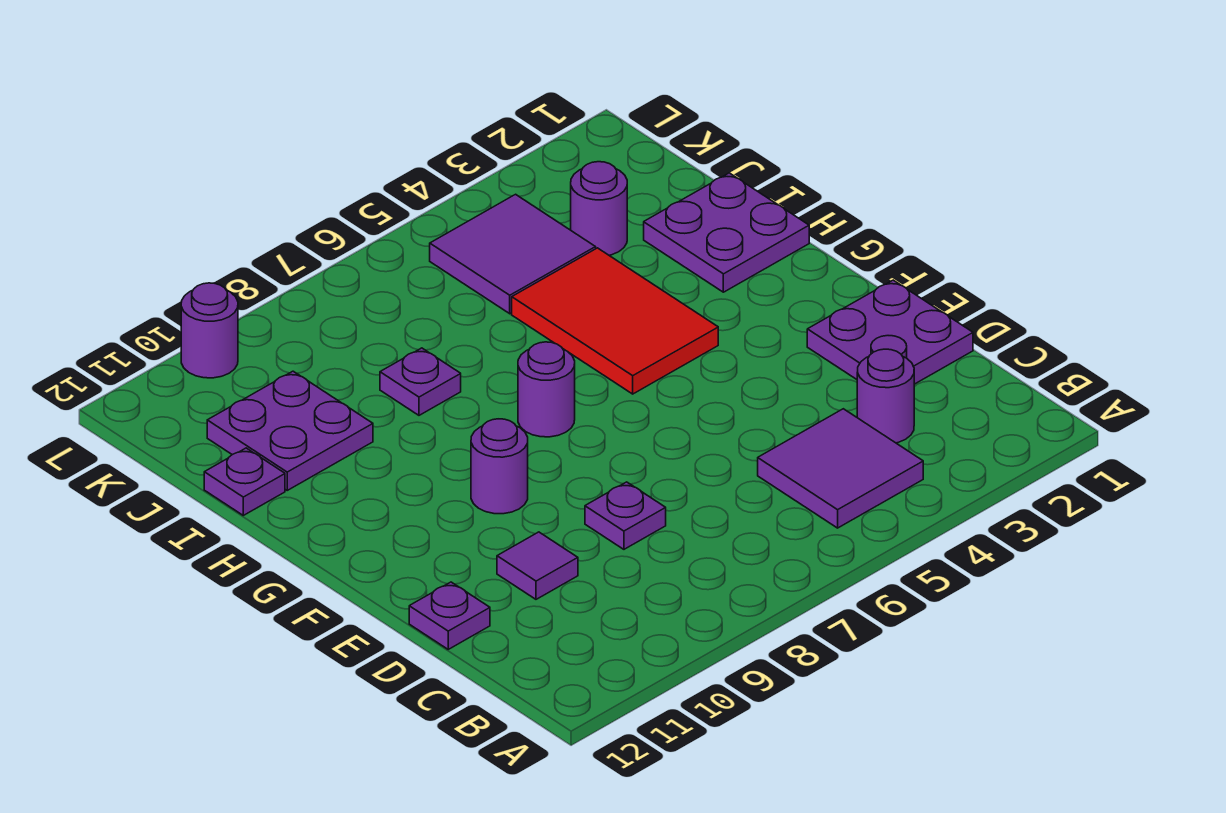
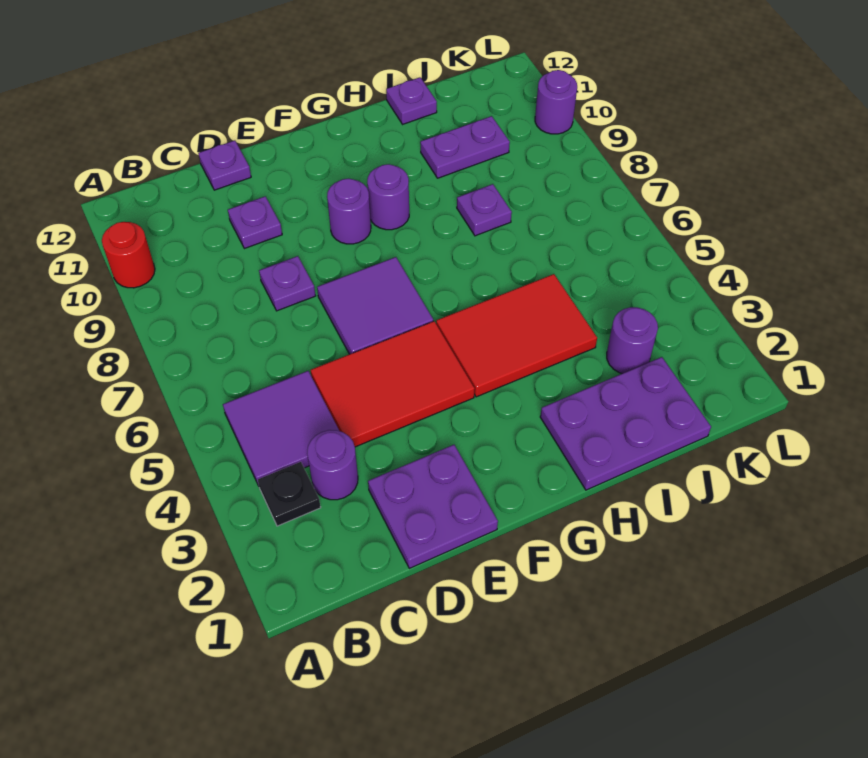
none -> red 1x1 round brick [102,222,155,288]
none -> black 1x1 plate [258,462,321,526]
none -> red 2x3 tile [311,321,475,447]
purple 1x1 tile [497,532,578,599] -> purple 1x1 plate [228,196,282,249]
purple 1x1 round brick [518,342,575,437] -> purple 1x1 round brick moved to [367,164,409,230]
purple 2x2 plate [644,173,809,292] -> purple 2x3 plate [540,357,711,490]
purple 2x2 plate [207,371,373,490] -> purple 1x2 plate [420,116,510,178]
purple 2x2 tile [430,194,596,314] -> purple 2x2 tile moved to [317,257,433,354]

